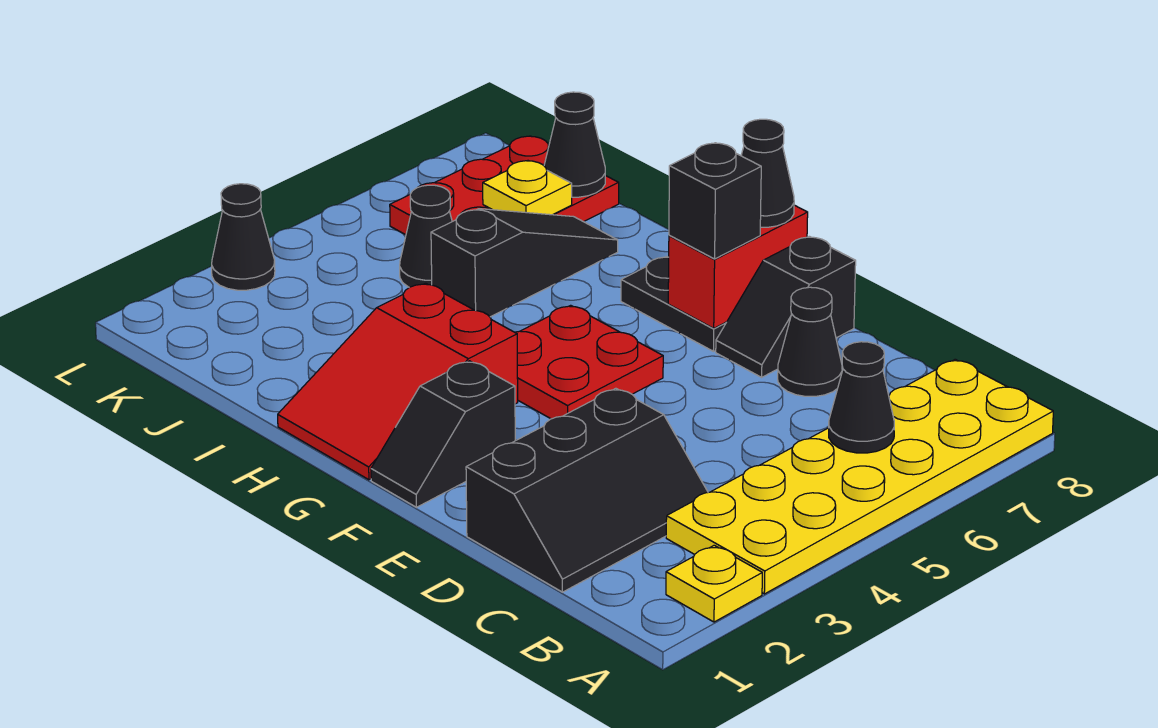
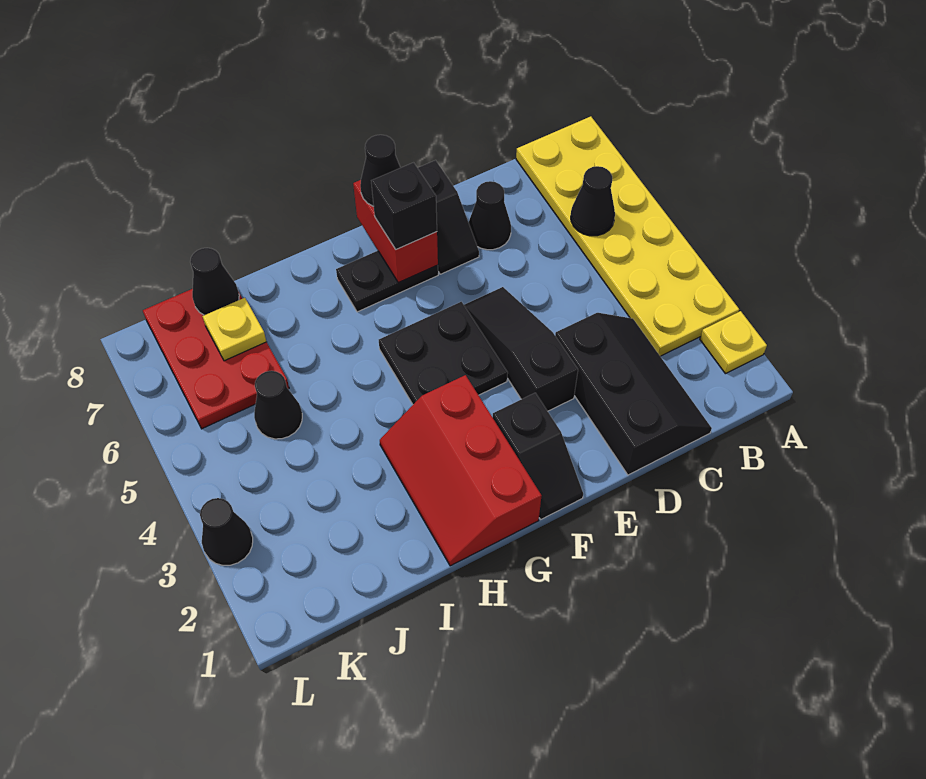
red 2x2 plate [515,305,663,419] -> black 2x2 plate [379,302,508,404]
red 2x3 slope [278,283,518,480] -> red 2x3 slope turned to [380,375,542,566]
black 1x3 slope [431,209,618,317] -> black 1x3 slope moved to [464,287,578,411]

